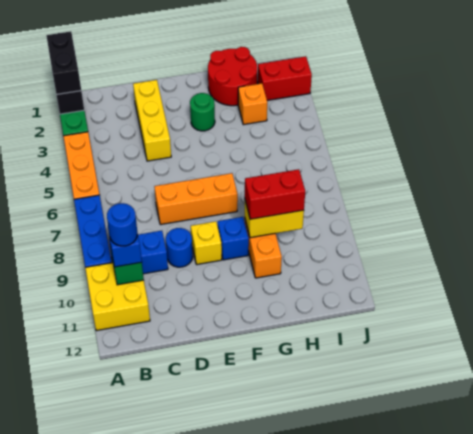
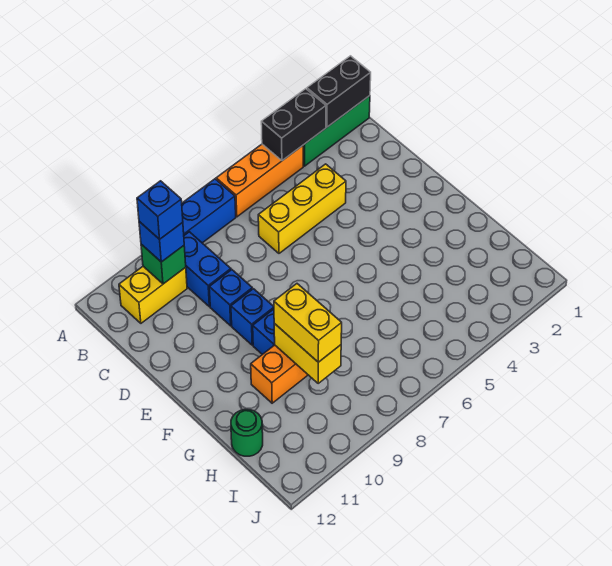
black 1x2 brick [46,31,81,94] -> black 1x2 brick moved to [261,89,326,161]
yellow 2x2 brick [85,263,150,331] -> yellow 1x2 brick [119,266,187,323]
blue 1x1 round brick [107,203,137,246] -> blue 1x1 brick [137,181,183,239]
yellow 1x3 brick [133,80,171,161] -> yellow 1x3 brick moved to [258,164,346,253]
orange 1x3 brick [154,173,238,225] -> none
blue 1x1 round brick [166,228,193,267] -> blue 1x1 brick [209,270,252,326]
yellow 1x1 brick [191,221,222,264] -> blue 1x1 brick [231,289,274,345]
green 1x1 round brick [190,93,215,131] -> green 1x1 round brick moved to [231,409,263,456]
red 2x2 round brick [208,47,257,106] -> none
red 1x2 brick [245,169,305,219] -> yellow 1x2 brick [274,284,342,362]
orange 1x1 brick [238,83,267,125] -> none
red 1x2 brick [258,56,312,100] -> none

